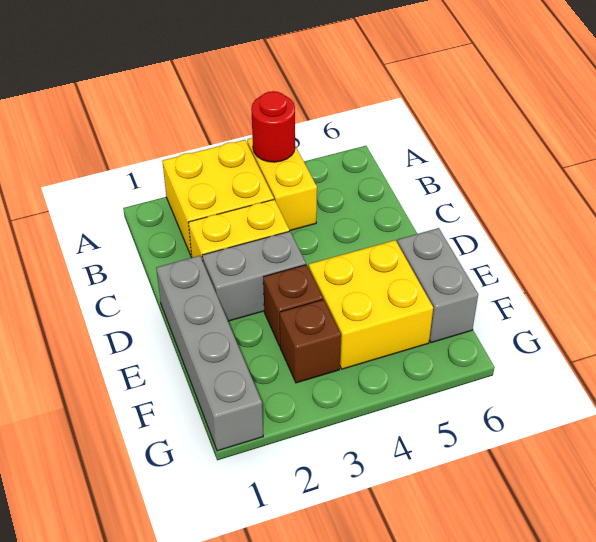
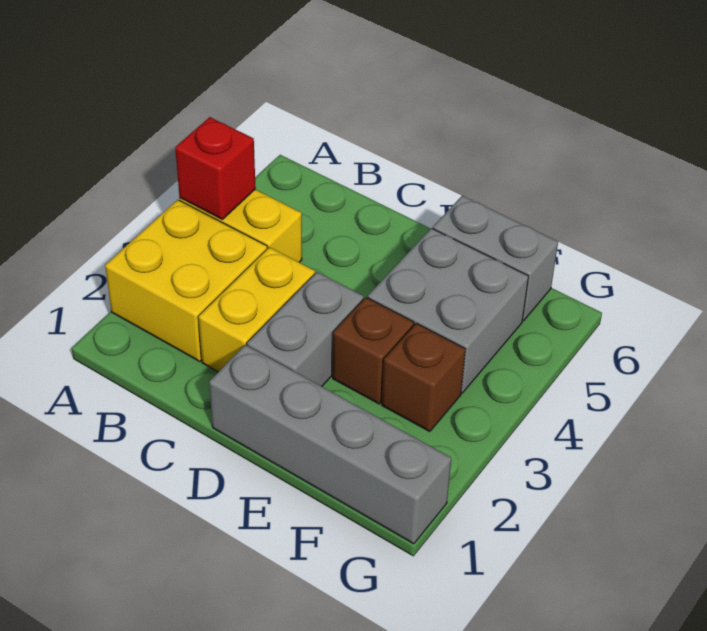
red 1x1 round brick [251,91,295,162] -> red 1x1 brick [175,117,256,219]
yellow 2x2 brick [309,240,433,369] -> grey 2x2 brick [368,228,528,393]

